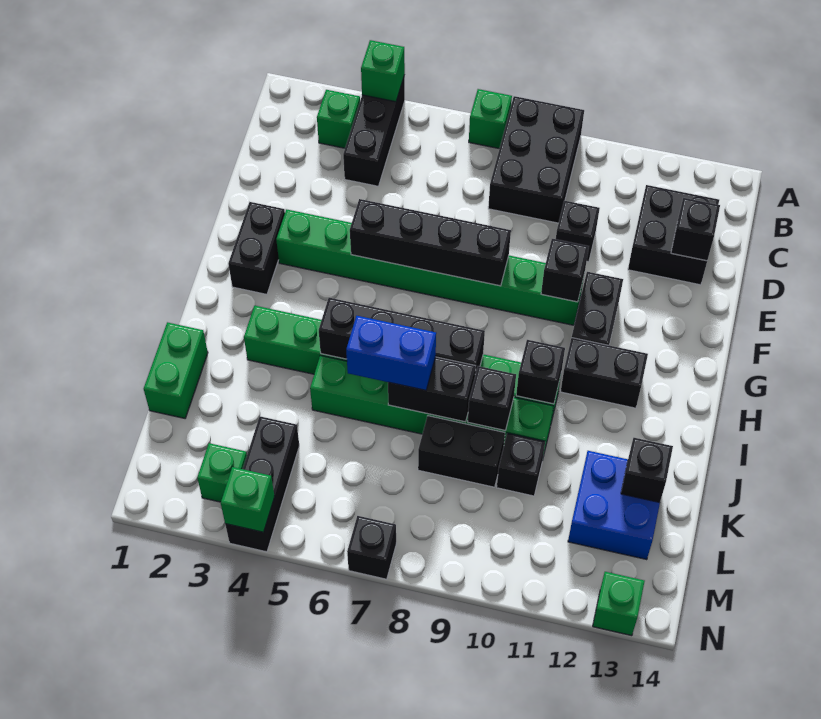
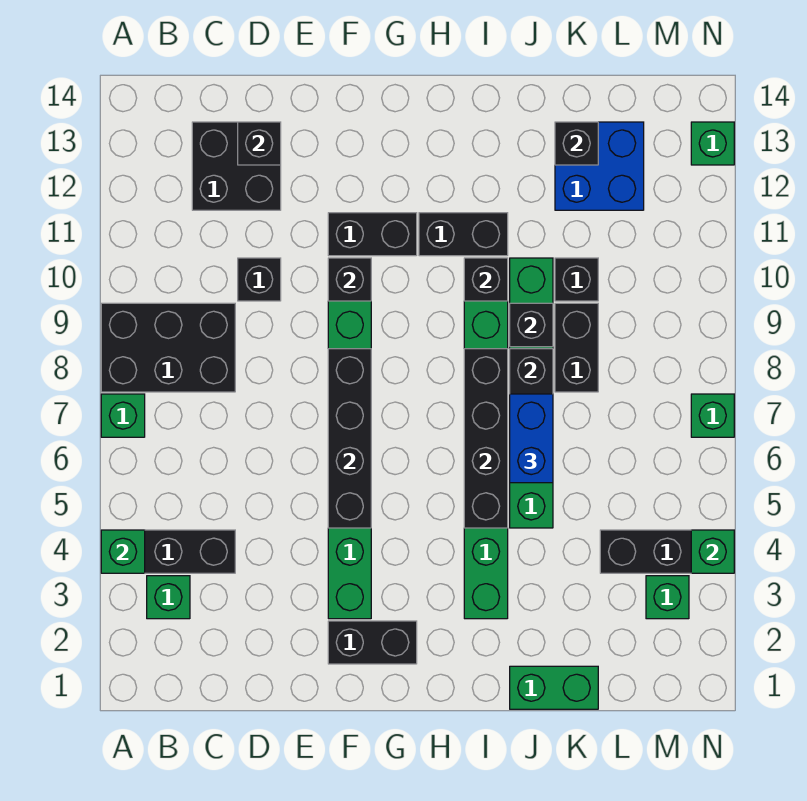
black 1x2 brick [561,338,648,408] -> black 1x2 brick turned to [419,213,508,256]
black 1x1 brick [347,516,396,579] -> green 1x1 brick [691,394,734,437]

